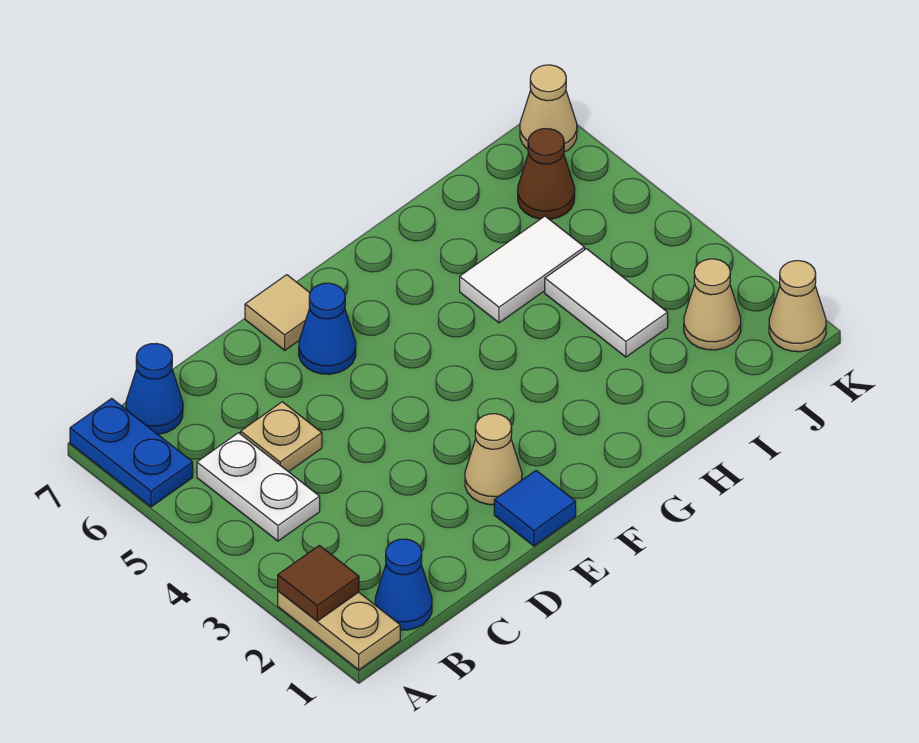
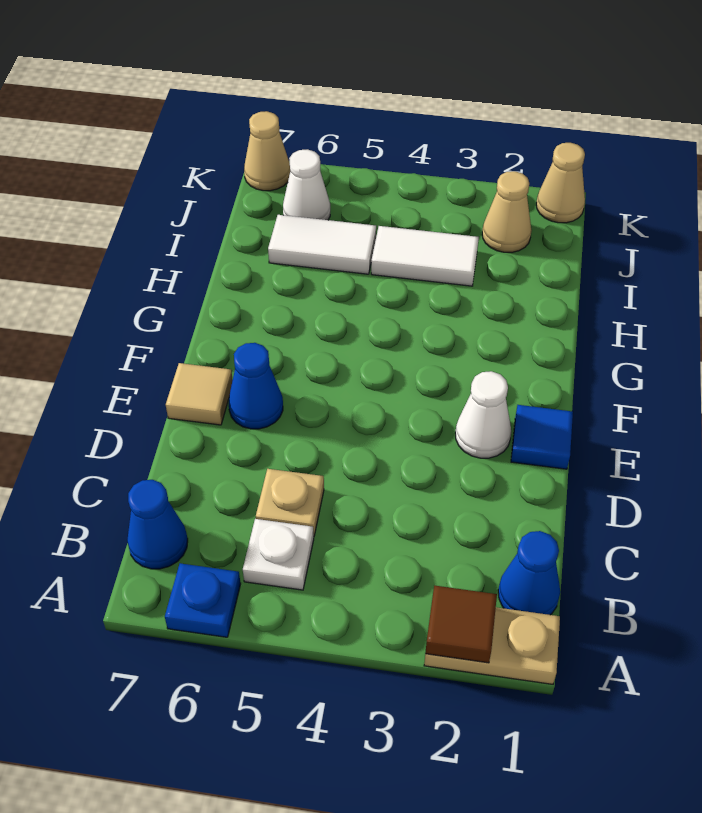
blue 1x2 plate [70,398,193,507] -> blue 1x1 plate [165,563,241,637]
white 1x2 plate [197,433,320,541] -> white 1x1 plate [243,519,314,590]
tan 1x1 cone [465,414,522,505] -> white 1x1 cone [455,371,511,458]
white 1x2 tile [460,216,585,323] -> white 1x2 tile turned to [268,215,376,274]
brown 1x1 cone [518,129,575,219] -> white 1x1 cone [283,149,330,220]

